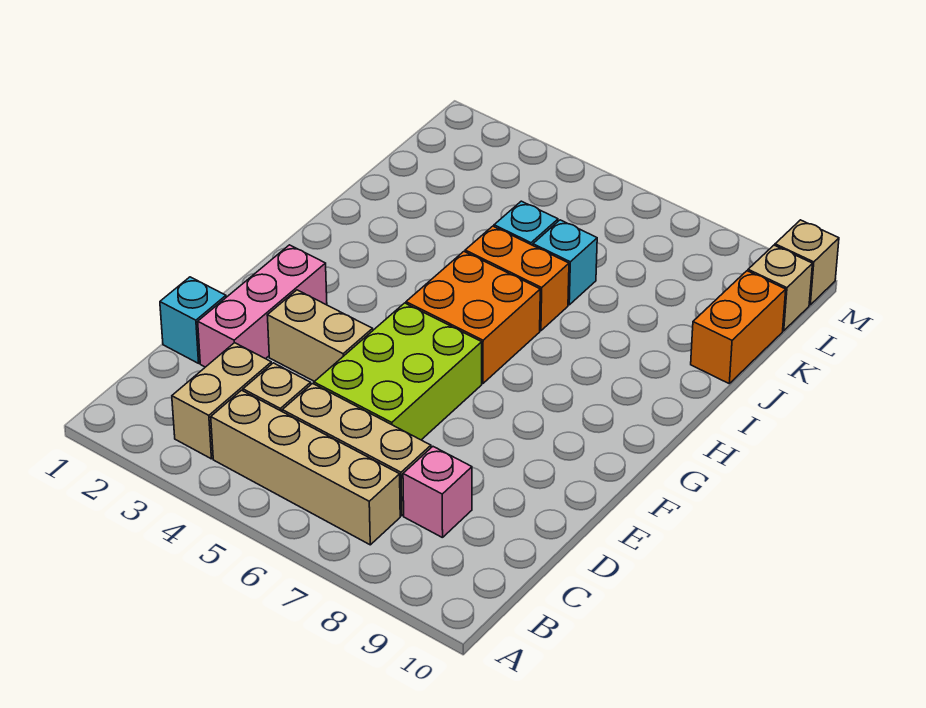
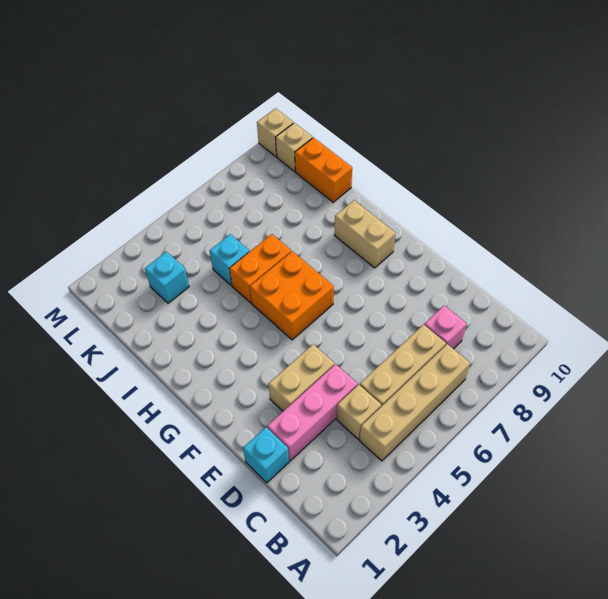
tan 1x2 brick [172,343,271,459] -> tan 1x2 brick moved to [335,200,395,268]
pink 1x3 brick [198,245,327,367] -> pink 1x3 brick turned to [267,364,358,461]
lime 2x3 brick [314,303,482,440] -> none
cyan 1x1 brick [533,220,597,305] -> cyan 1x1 brick moved to [145,252,189,303]

